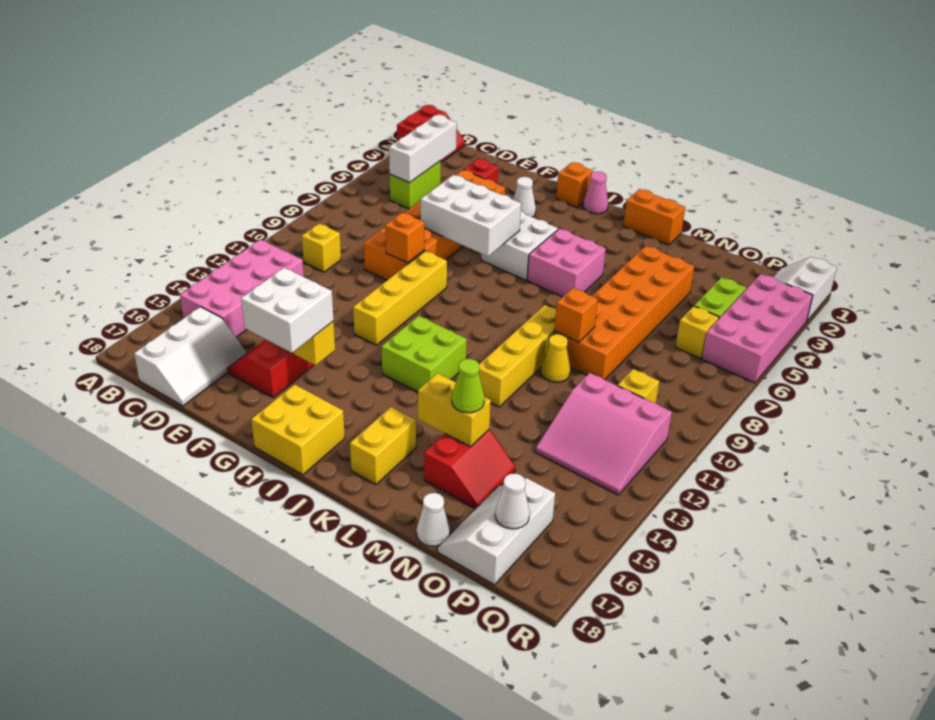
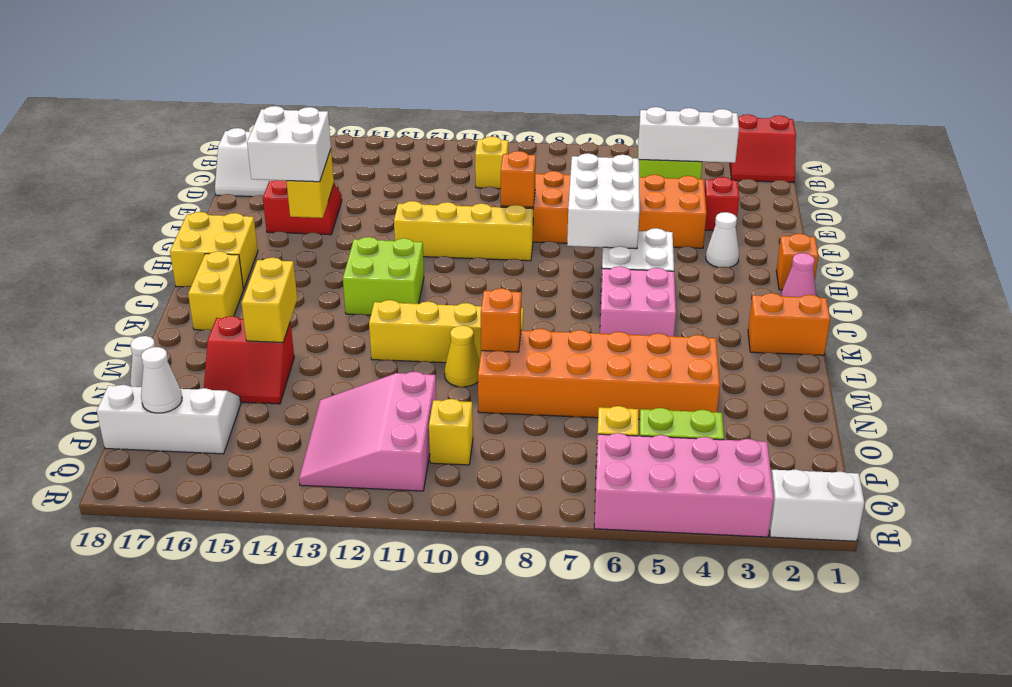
pink 2x4 brick [180,240,304,337] -> none
orange 1x2 brick [624,189,685,245] -> orange 1x2 brick turned to [748,293,830,355]
yellow 1x2 brick [350,407,416,485] -> yellow 1x2 brick turned to [188,251,244,330]
lime 1x1 cone [452,359,484,413] -> none

